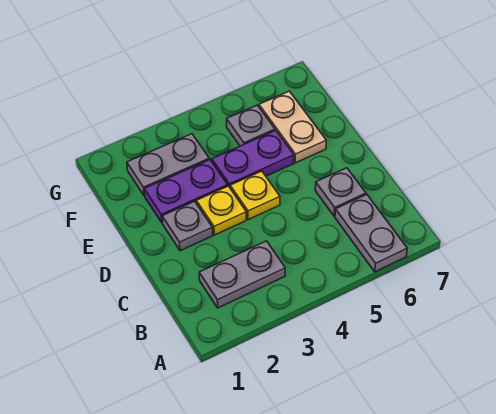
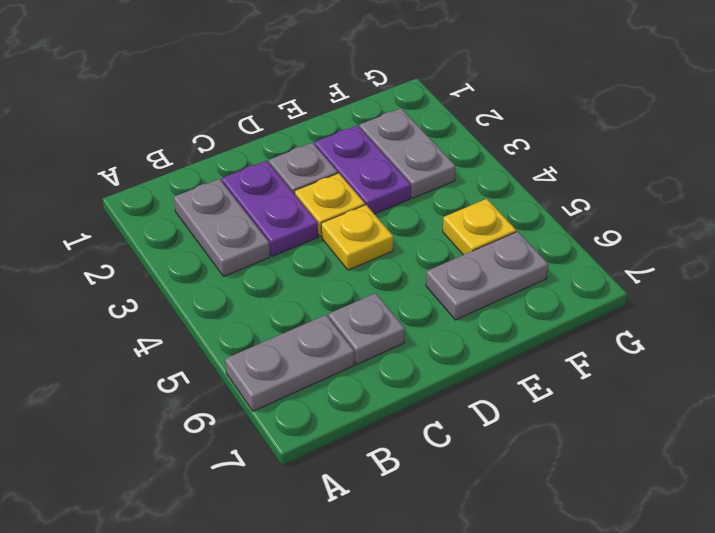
purple 1x2 plate [212,130,294,187] -> purple 1x2 plate moved to [222,161,318,256]
tan 1x2 plate [259,91,326,163] -> grey 1x2 plate [426,231,548,320]
grey 1x1 plate [227,105,275,146] -> yellow 1x1 plate [443,199,516,255]

